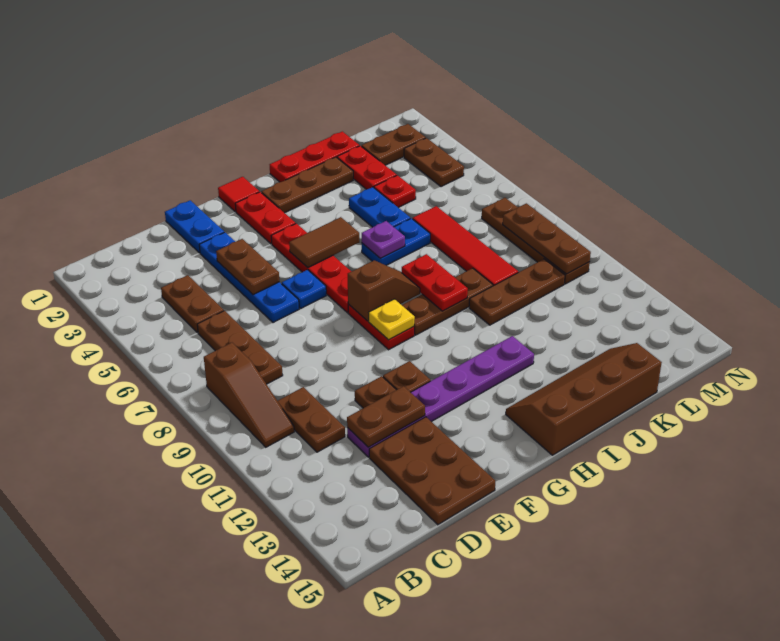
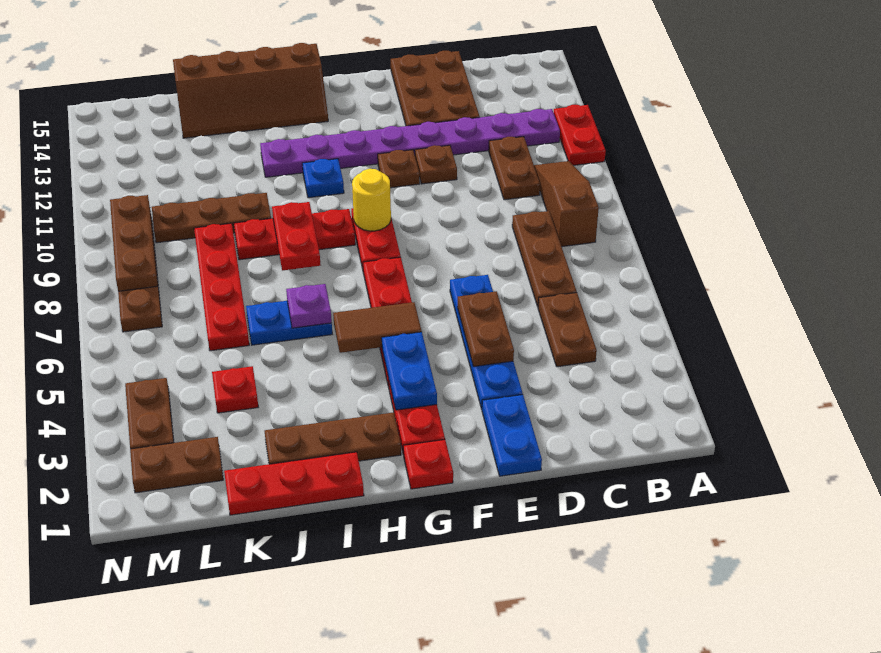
purple 1x6 plate [347,336,534,457] -> purple 1x8 plate [260,109,560,177]
brown 1x2 plate [347,386,425,447] -> none
blue 1x1 plate [282,270,326,308] -> blue 1x1 plate moved to [302,159,344,198]
red 1x1 tile [218,177,259,212] -> red 1x1 plate [403,440,453,489]
brown 1x2 slope [348,260,420,321] -> none
yellow 1x1 plate [369,299,415,340] -> yellow 1x1 round brick [352,169,391,231]
brown 1x3 plate [402,268,493,335] -> red 1x3 plate [234,209,355,260]
blue 1x2 plate [349,187,410,227] -> blue 1x2 plate moved to [382,332,437,410]
red 1x2 plate [337,146,397,189] -> red 1x2 plate moved to [554,105,606,165]
red 1x4 tile [413,206,518,286] -> red 1x4 plate [194,223,249,351]

